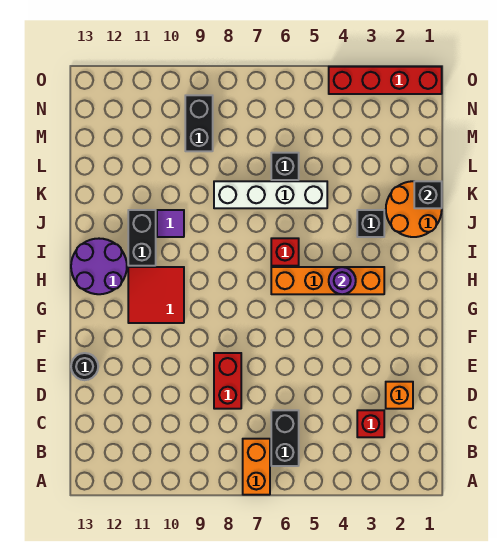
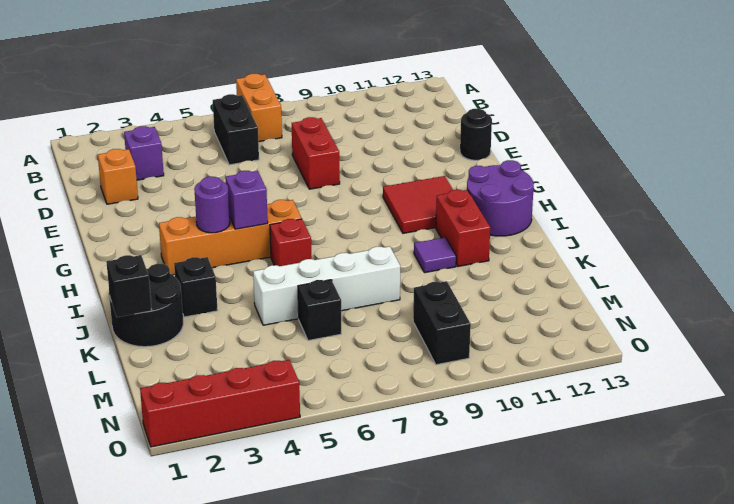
red 1x1 brick [357,410,384,437] -> purple 1x1 brick [124,126,164,180]
none -> purple 1x1 brick [226,171,268,229]
black 1x2 brick [128,210,156,266] -> red 1x2 brick [436,190,490,266]
orange 2x2 round brick [386,181,442,237] -> black 2x2 round brick [109,264,183,347]

